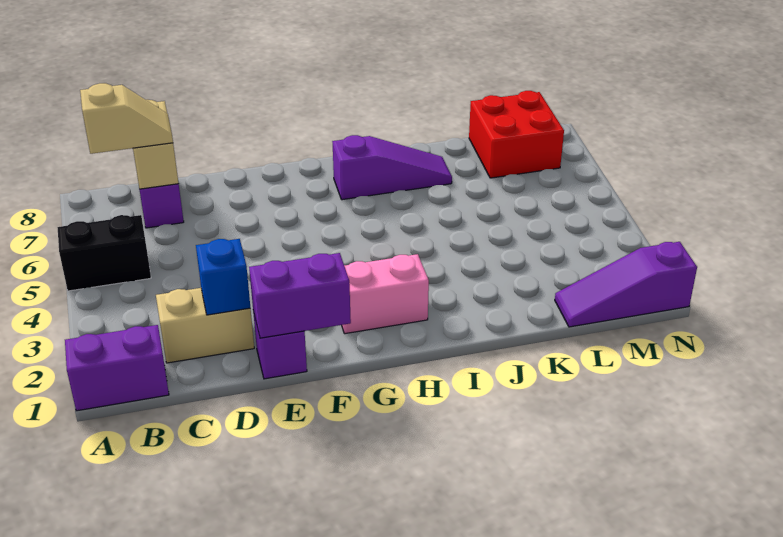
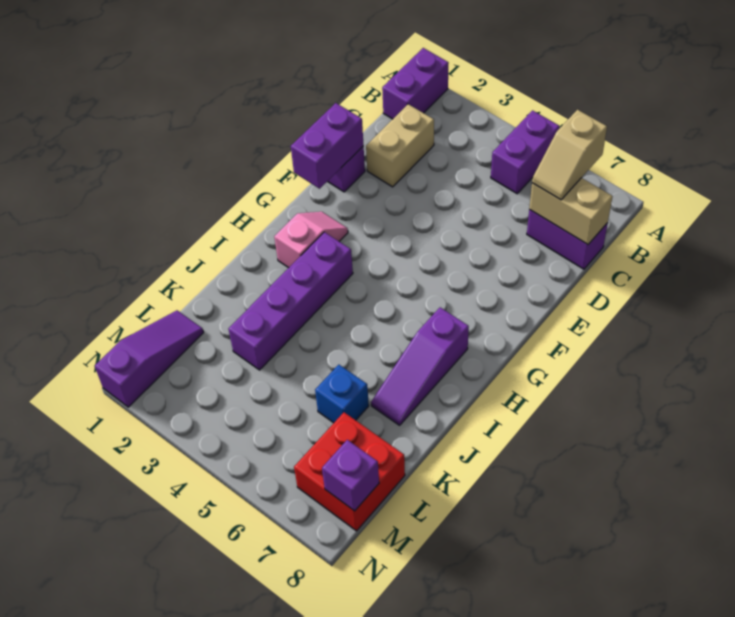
black 1x2 brick [57,215,151,291] -> purple 1x2 brick [491,110,560,194]
blue 1x1 brick [196,239,250,315] -> blue 1x1 brick moved to [315,365,369,423]
pink 1x2 brick [342,254,429,334] -> pink 1x2 slope [274,212,348,268]
none -> purple 1x4 brick [228,232,353,370]
none -> purple 1x1 brick [322,440,379,511]

